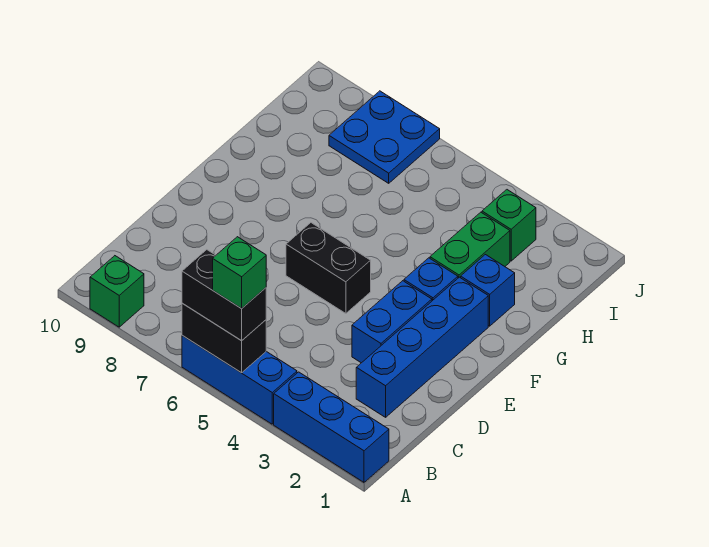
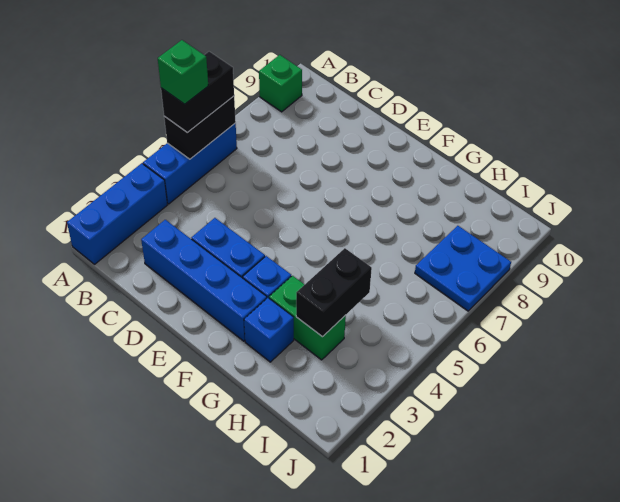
black 1x2 brick [286,223,371,314] -> black 1x2 brick moved to [296,248,372,337]
green 1x1 brick [482,190,536,261] -> none

